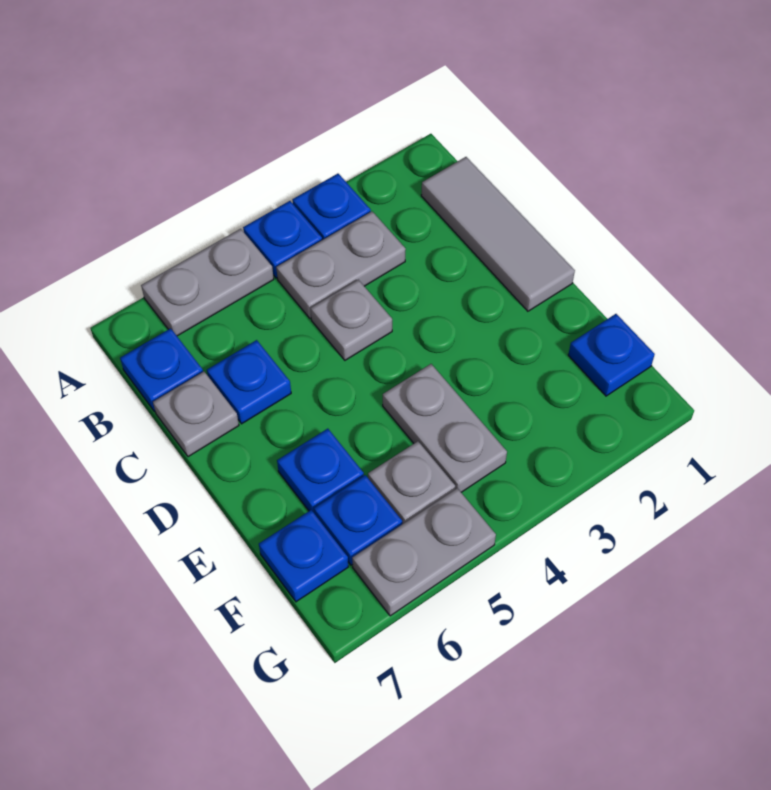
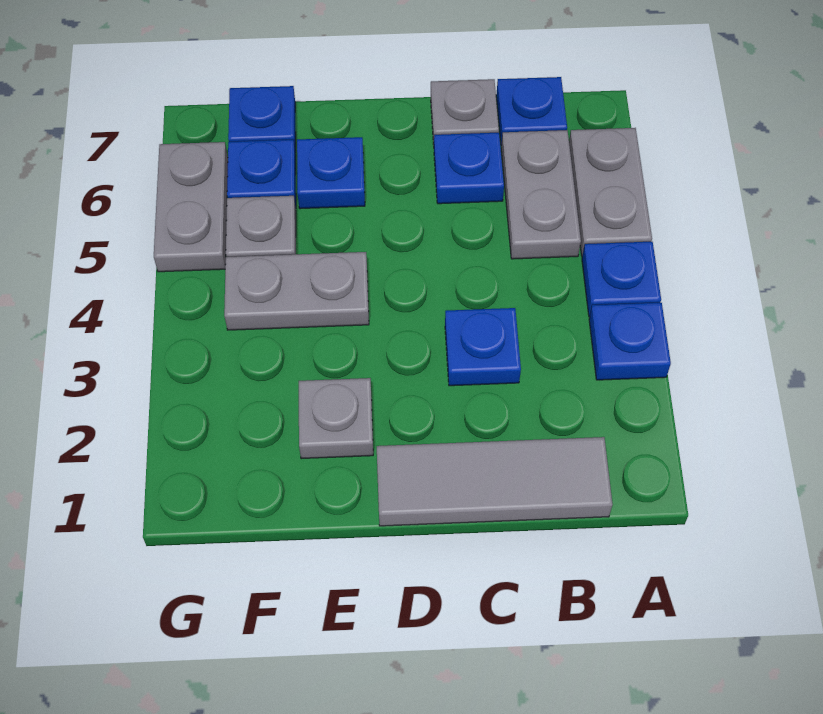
grey 1x2 plate [276,211,406,318] -> grey 1x2 plate moved to [501,130,581,259]
grey 1x1 plate [311,280,392,360] -> grey 1x1 plate moved to [299,378,373,459]
blue 1x1 plate [568,314,655,396] -> blue 1x1 plate moved to [445,308,521,386]

